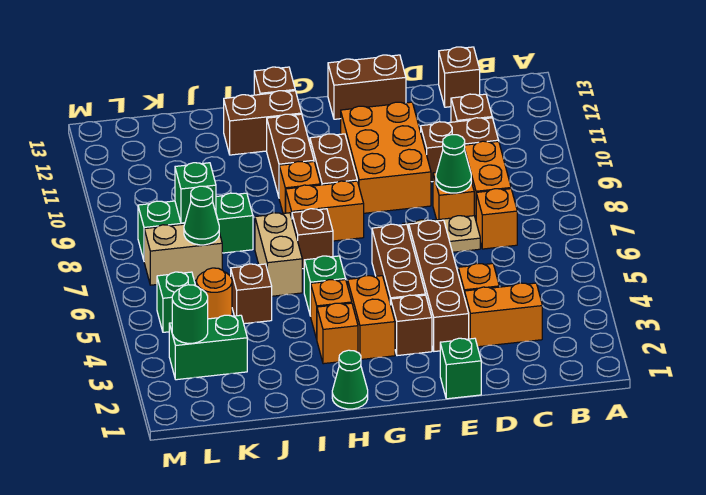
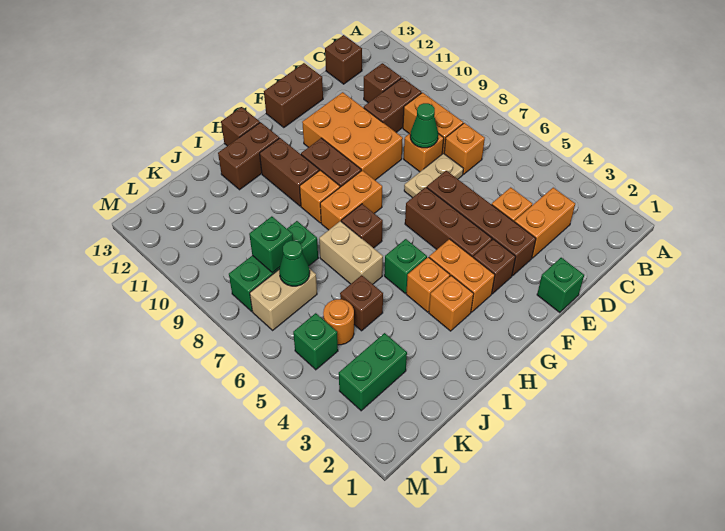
green 1x1 cone [332,350,368,409] -> none
green 1x1 round brick [172,285,208,343] -> none

